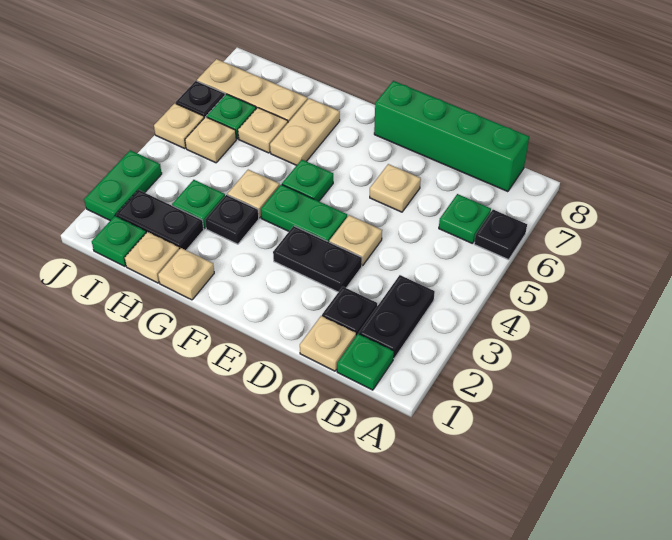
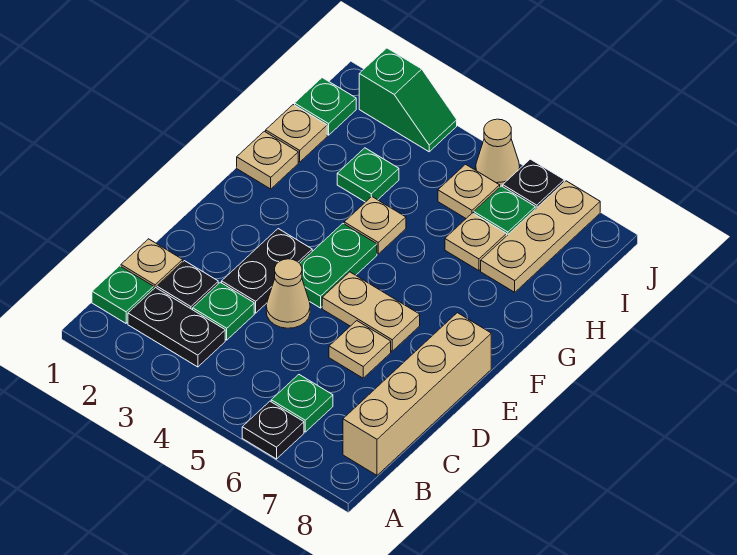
green 1x4 brick [374,81,529,192] -> tan 1x4 brick [343,313,491,475]
tan 1x1 plate [329,215,382,266] -> tan 1x1 cone [266,259,310,328]
green 1x1 plate [282,160,333,201] -> green 1x1 plate moved to [193,282,254,340]
black 1x1 plate [205,195,259,244] -> none
tan 1x2 plate [270,98,340,165] -> tan 1x2 plate moved to [322,272,420,351]
black 1x2 plate [116,190,204,250] -> none
green 1x2 plate [84,150,162,221] -> green 1x2 slope [359,48,457,152]
tan 1x1 plate [154,103,204,148] -> tan 1x1 cone [476,119,520,187]

